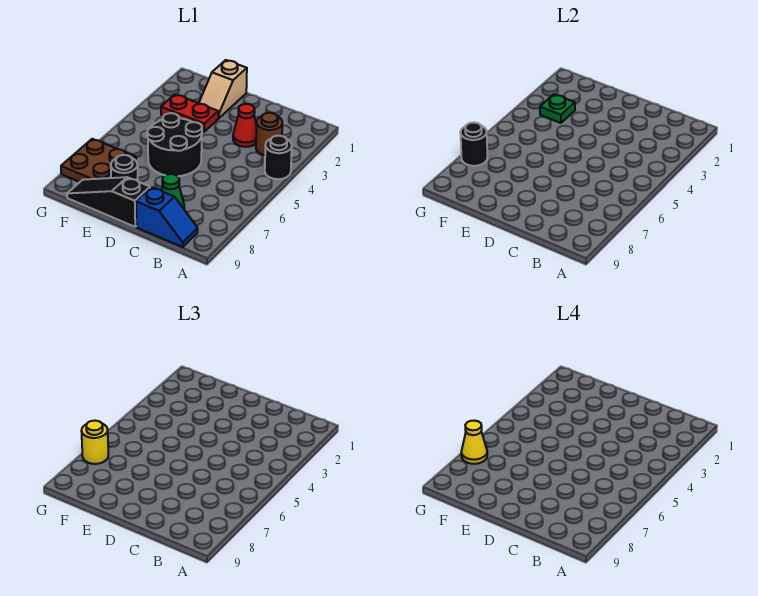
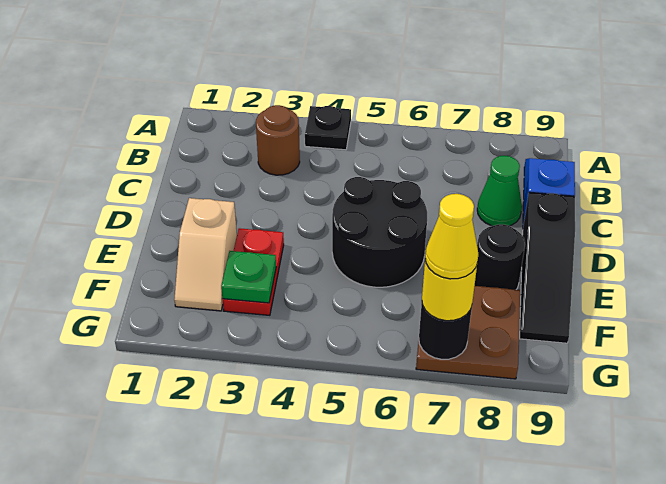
black 1x1 round brick [265,136,292,179] -> black 1x1 plate [305,106,351,150]
red 1x1 cone [233,104,256,147] -> none
tan 1x2 slope [199,60,247,118] -> tan 1x2 slope turned to [174,198,237,311]

